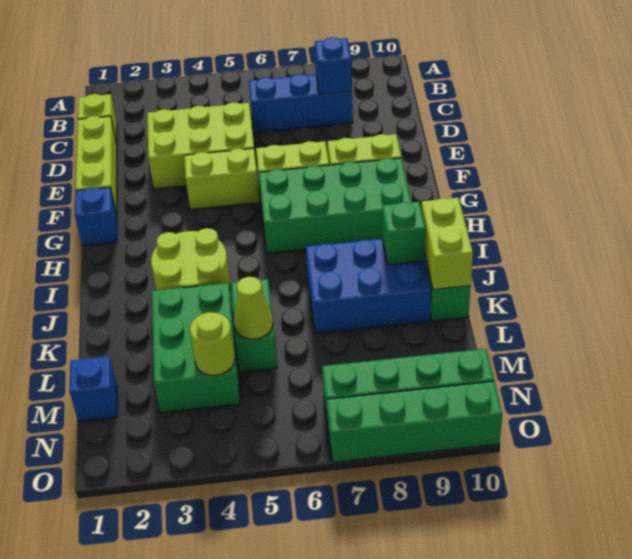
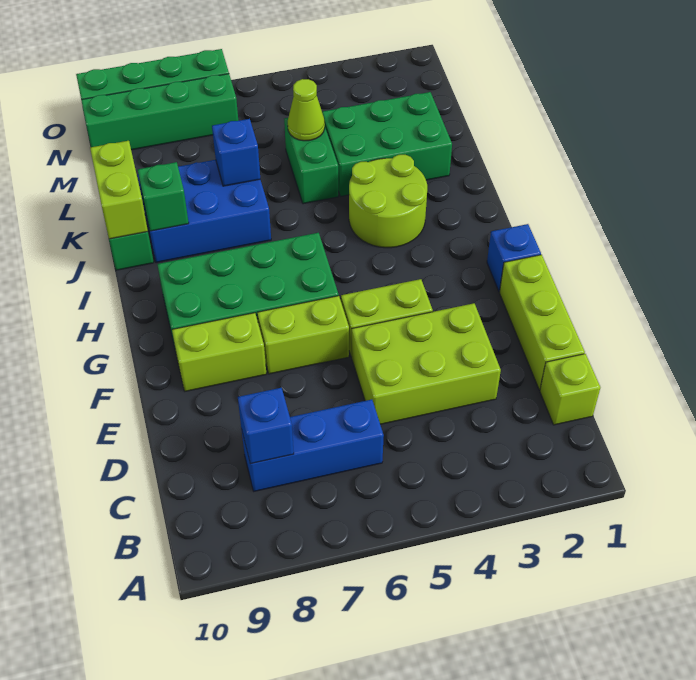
green 2x3 brick [152,283,240,413] -> green 2x3 brick turned to [322,92,452,196]
blue 1x1 brick [69,356,117,421] -> blue 1x1 brick moved to [212,119,260,186]
lime 1x1 round brick [190,312,235,375] -> none

